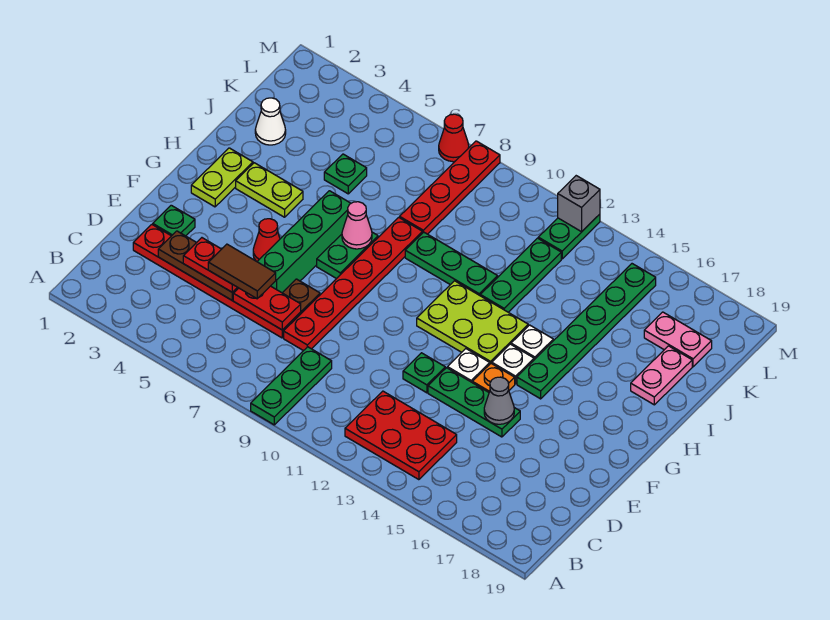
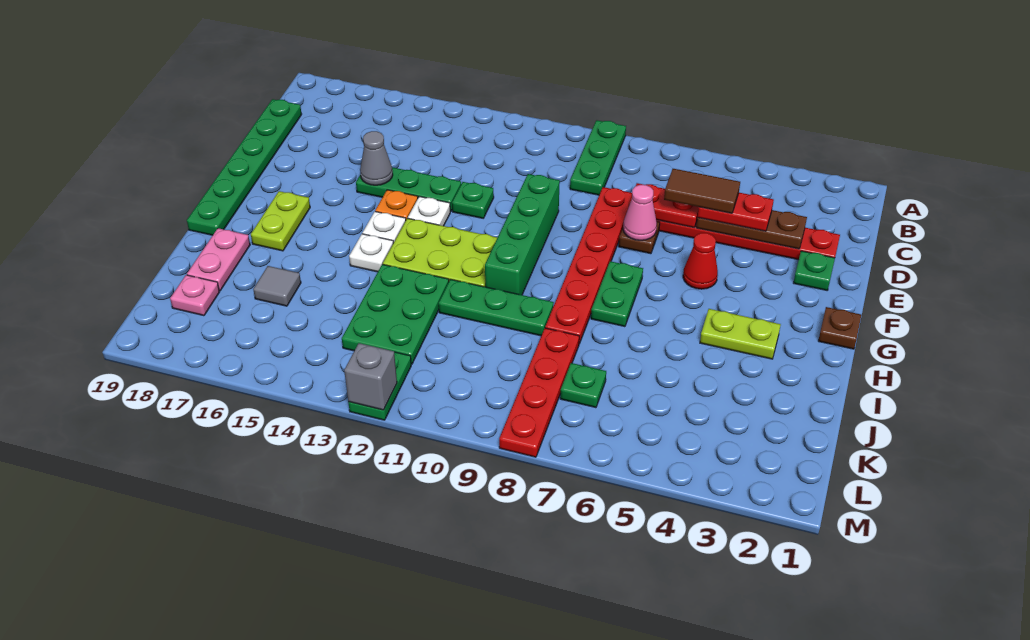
red 2x3 plate [345,391,457,480] -> none
green 1x4 brick [257,191,351,293] -> green 1x4 brick moved to [485,174,560,295]
none -> brown 1x1 plate [818,307,861,349]
lime 1x2 plate [191,148,253,207] -> lime 1x2 plate moved to [251,191,310,251]
green 1x6 plate [517,264,656,399] -> green 1x6 plate moved to [187,99,302,235]
pink 1x1 cone [342,202,372,249] -> pink 1x1 cone moved to [623,185,657,240]
green 1x3 plate [480,238,561,312] -> green 2x3 plate [342,264,449,364]
white 1x1 cone [255,98,286,145] -> none
green 1x1 plate [324,154,367,194] -> green 1x1 plate moved to [560,363,606,408]
none -> grey 1x1 tile [253,266,301,306]
pink 1x2 plate [644,312,712,367] -> pink 1x1 plate [170,275,219,316]
red 1x1 cone [439,114,469,162] -> none

